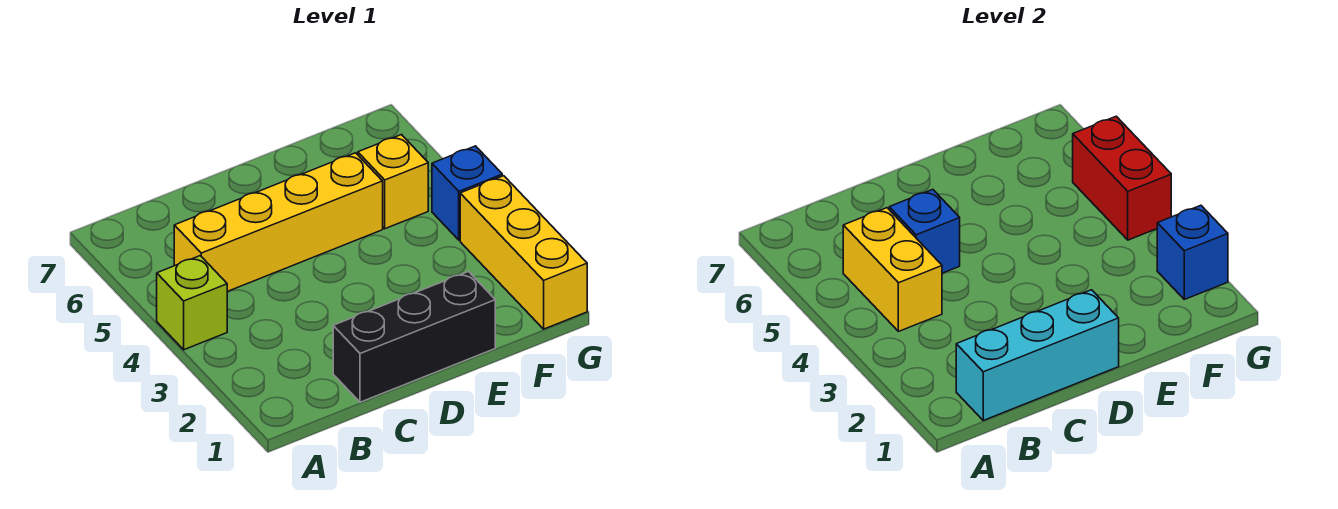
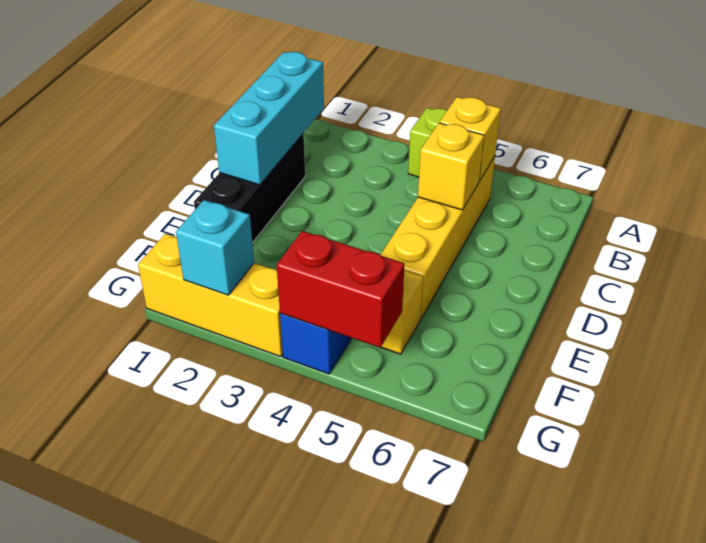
yellow 1x2 brick [843,208,942,332] -> yellow 1x1 brick [440,97,501,181]
blue 1x1 brick [889,189,960,273] -> yellow 1x1 brick [418,123,484,210]
blue 1x1 brick [1157,205,1228,299] -> cyan 1x1 brick [176,200,254,295]

